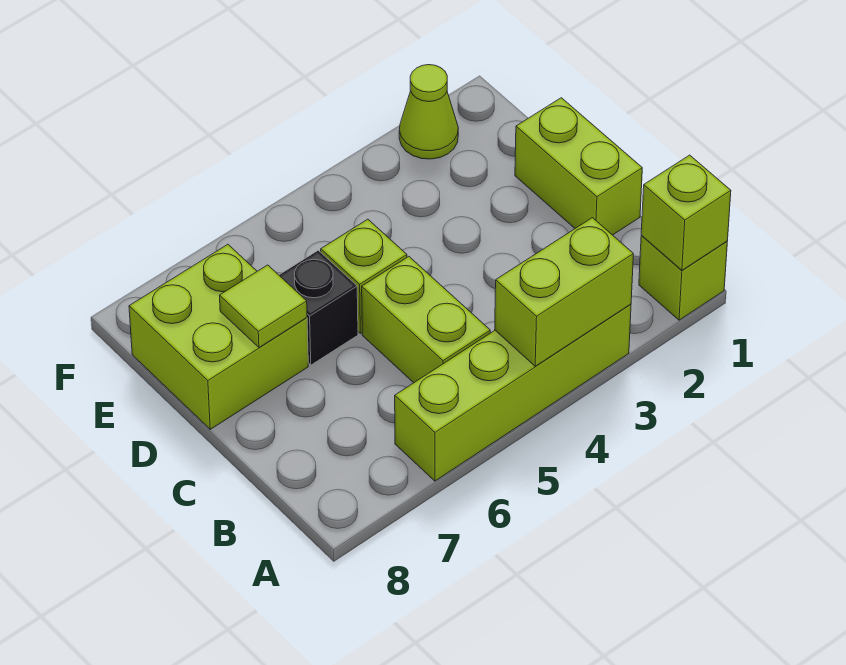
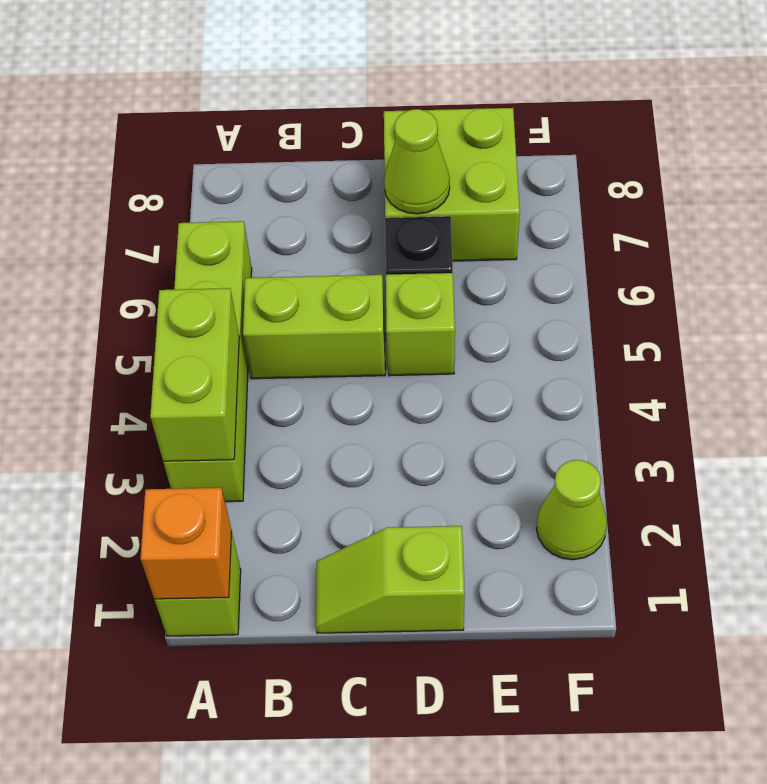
lime 1x1 brick [641,155,731,270] -> orange 1x1 brick [140,488,232,599]
lime 1x2 brick [515,98,642,235] -> lime 1x2 slope [316,526,465,633]
lime 1x1 tile [220,265,307,347] -> lime 1x1 cone [384,109,450,214]

